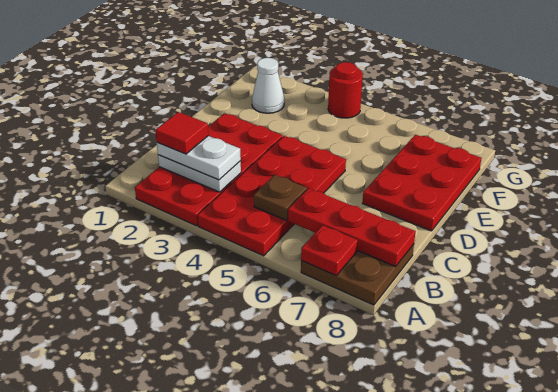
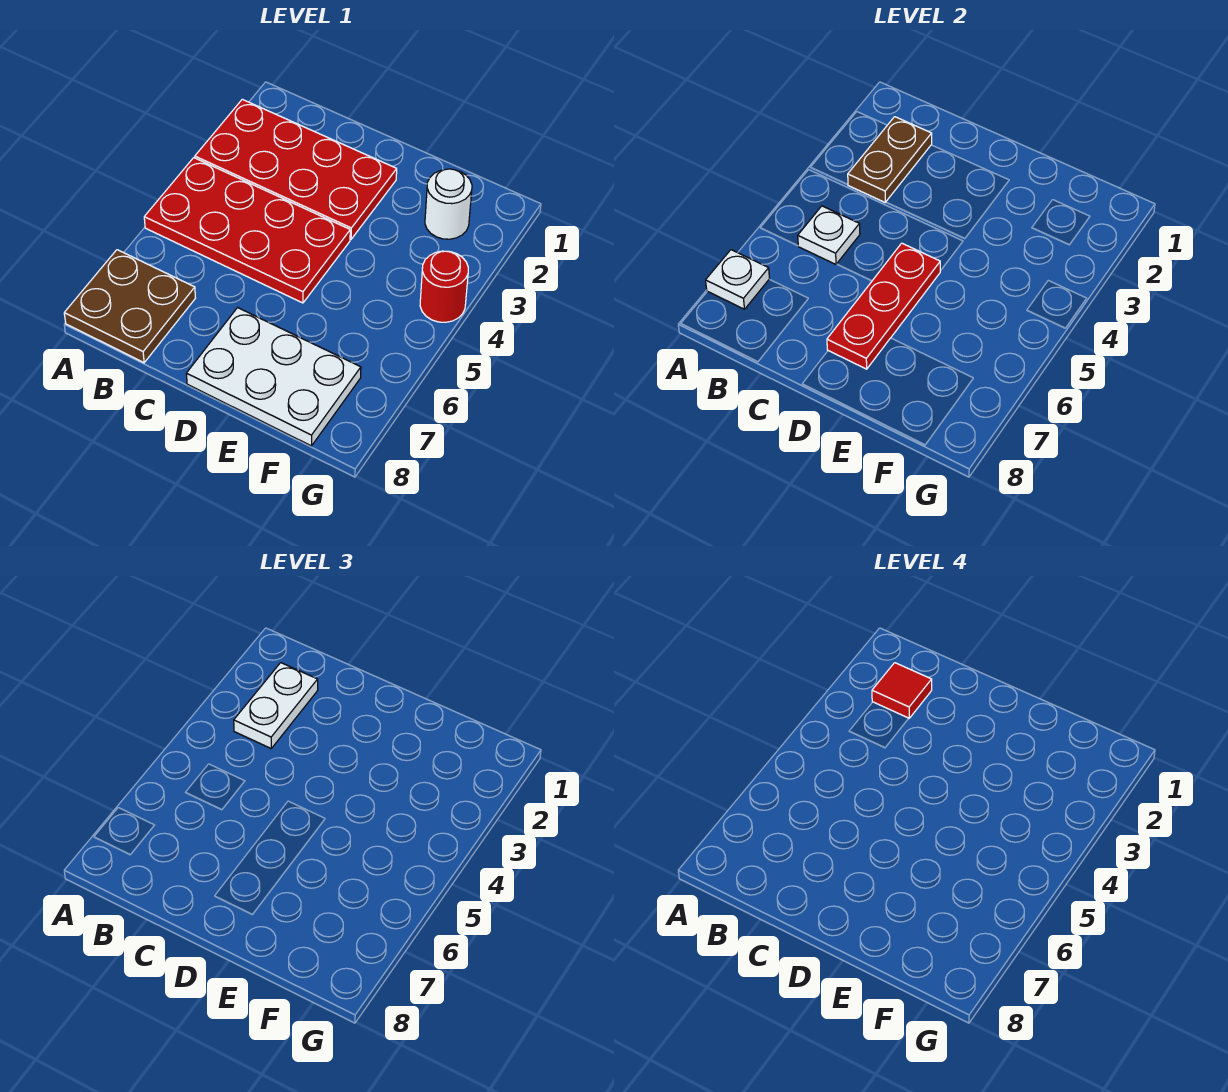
red 1x1 plate [301,225,358,276] -> white 1x1 plate [706,250,770,309]
white 1x2 plate [158,155,241,192] -> brown 1x2 plate [848,117,932,202]
brown 1x1 plate [254,175,307,220] -> white 1x1 plate [798,206,860,264]
red 1x3 plate [288,188,416,267] -> red 1x3 plate moved to [827,243,940,369]
red 2x3 plate [363,135,482,231] -> white 2x3 plate [186,308,361,446]
white 1x1 cone [252,58,284,113] -> white 1x1 round brick [425,169,472,239]

